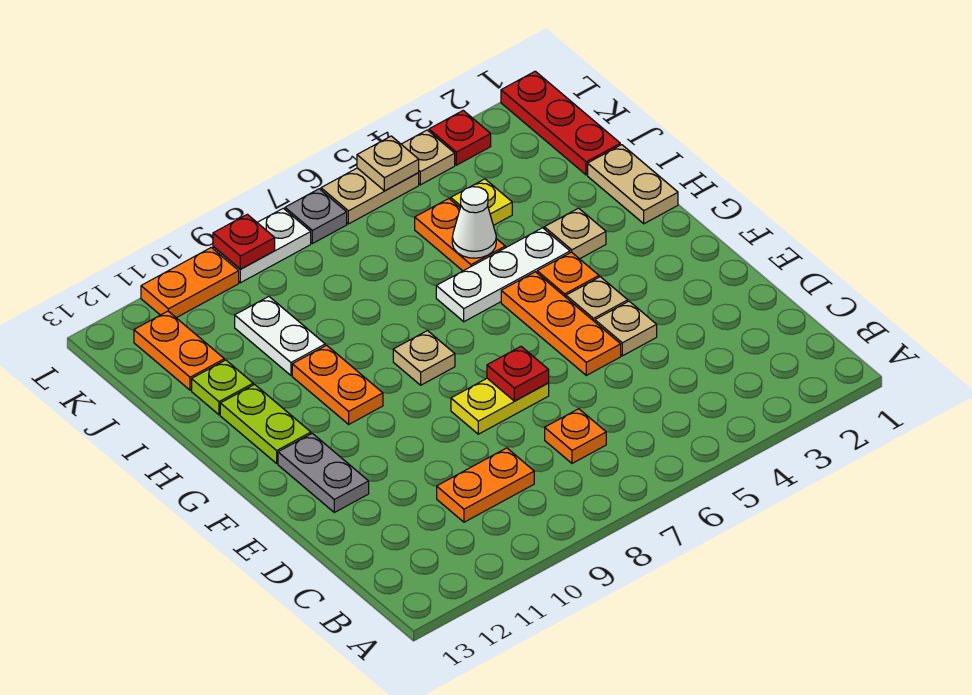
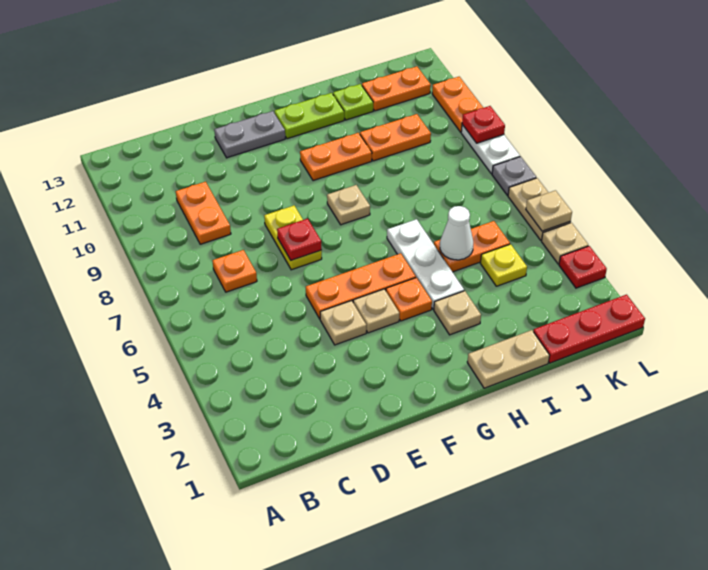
white 1x2 plate [235,297,325,376] -> orange 1x2 plate [360,114,431,161]

